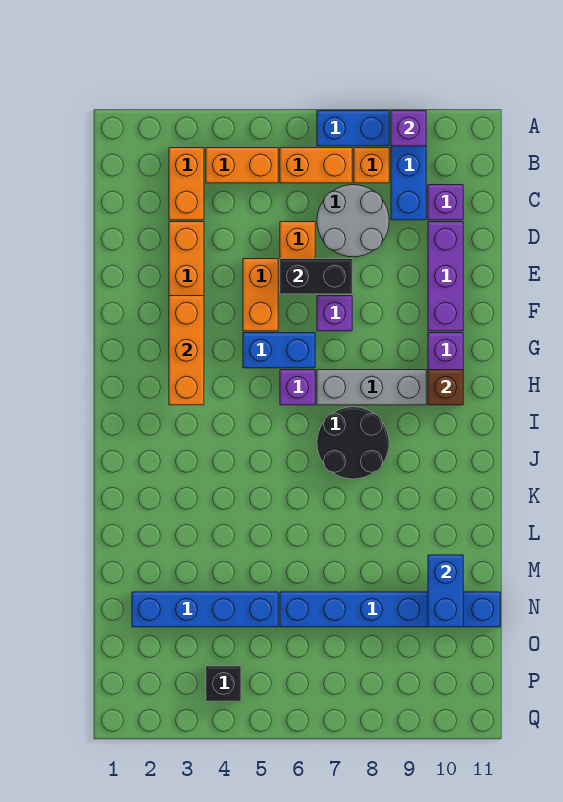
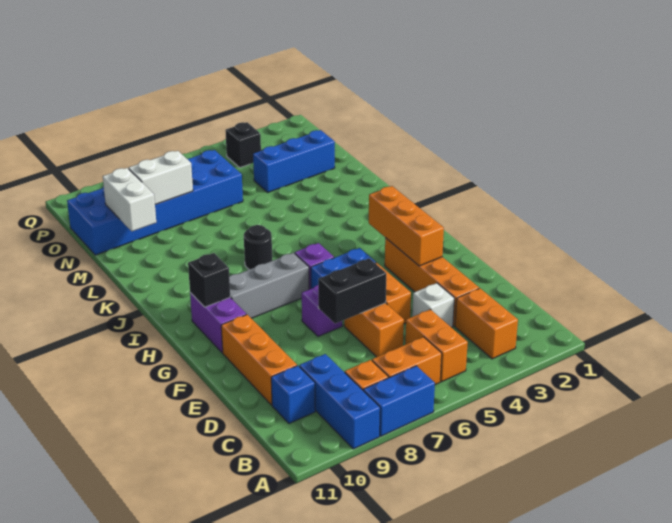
purple 1x1 brick [391,111,426,146] -> none
orange 1x2 brick [206,148,278,183] -> orange 1x2 brick turned to [405,309,468,382]
grey 2x2 round brick [317,185,389,257] -> none
purple 1x1 brick [428,185,463,220] -> blue 1x1 brick [271,366,315,423]
none -> white 1x1 brick [412,283,455,327]
purple 1x3 brick [428,222,463,331] -> orange 1x3 brick [221,315,297,405]
brown 1x1 brick [428,370,463,405] -> black 1x1 brick [188,253,230,307]
black 2x2 round brick [317,407,389,479] -> black 1x1 round brick [244,225,272,270]
blue 1x2 brick [428,555,463,627] -> white 1x2 brick [103,168,156,231]
blue 1x4 brick [132,592,278,627] -> blue 1x3 brick [253,130,335,192]
blue 1x6 brick [280,592,500,627] -> blue 2x6 brick [67,150,243,255]
none -> white 1x2 brick [129,151,193,205]

